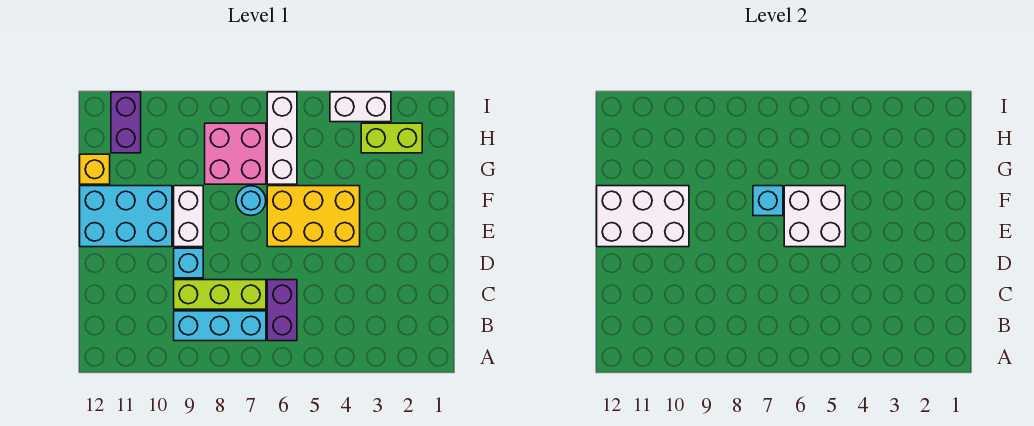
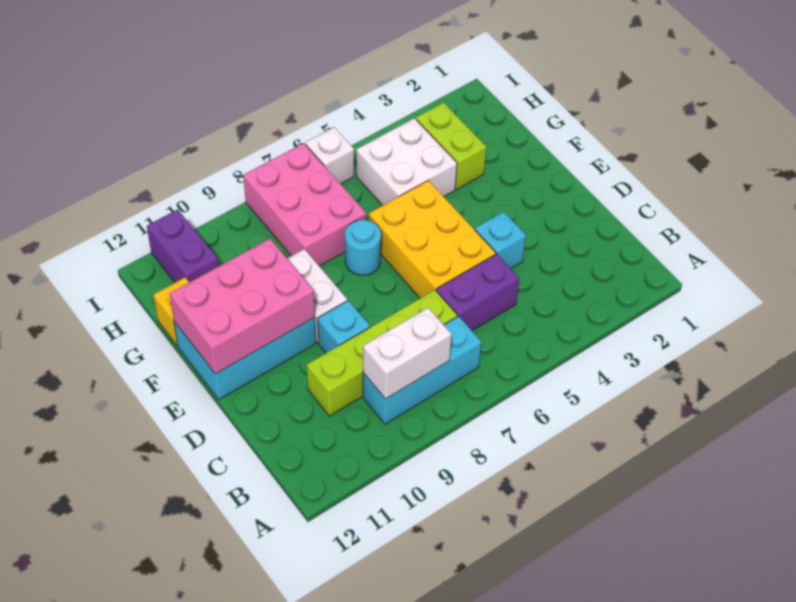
purple 1x2 brick [267,280,297,341] -> purple 1x2 brick turned to [436,254,520,331]
lime 1x3 brick [174,280,266,309] -> lime 1x4 brick [307,290,457,416]
yellow 2x3 brick [267,186,360,247] -> yellow 2x3 brick turned to [369,180,496,298]
white 2x2 brick [784,186,845,247] -> white 2x2 brick moved to [356,118,457,206]
white 2x3 brick [597,186,689,247] -> pink 2x3 brick [170,239,315,374]
cyan 1x1 brick [753,186,783,216] -> cyan 1x1 brick moved to [475,212,526,268]
white 1x3 brick [267,92,297,184] -> white 1x1 brick [305,127,354,184]
pink 2x2 brick [205,123,266,184] -> pink 2x3 brick [243,143,366,266]
lime 1x2 brick [361,123,422,153] -> lime 1x2 brick turned to [416,103,486,189]
white 1x2 brick [330,92,391,122] -> white 1x2 brick moved to [363,308,452,399]

